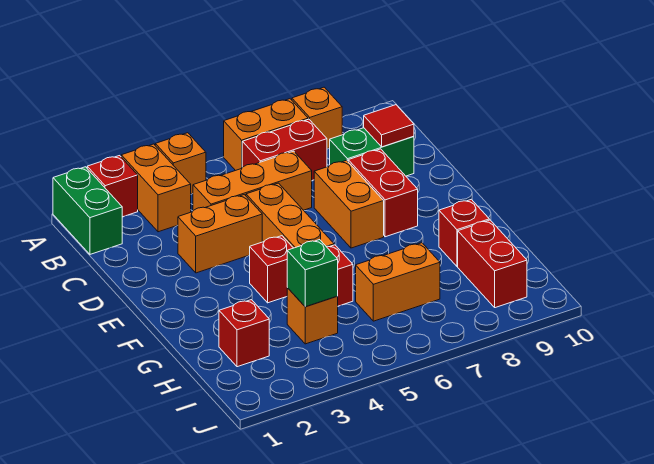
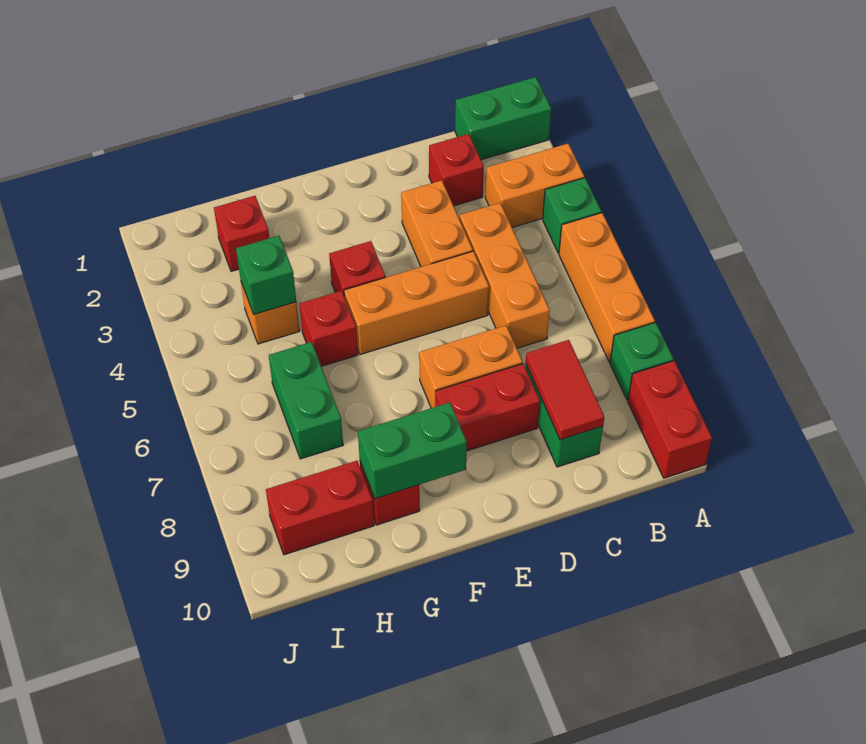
red 1x1 brick [87,156,138,217] -> red 1x1 brick moved to [429,134,484,206]
orange 1x1 brick [155,133,206,194] -> green 1x1 brick [543,178,601,253]
orange 1x2 brick [224,99,308,171] -> orange 1x3 brick [559,213,655,362]
orange 1x1 brick [292,87,342,149] -> green 1x1 brick [610,322,673,400]
red 1x2 brick [242,119,327,180] -> red 1x2 brick moved to [628,361,712,478]
red 1x1 tile [364,105,414,147] -> red 1x2 tile [526,340,604,440]
none -> green 1x2 brick [358,403,467,499]
orange 1x2 brick [356,243,440,321] -> green 1x2 brick [269,342,343,459]

